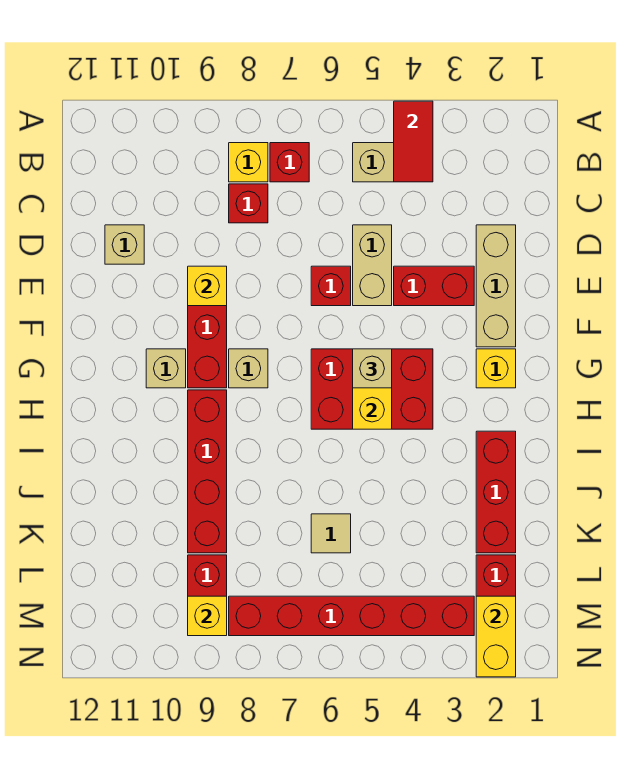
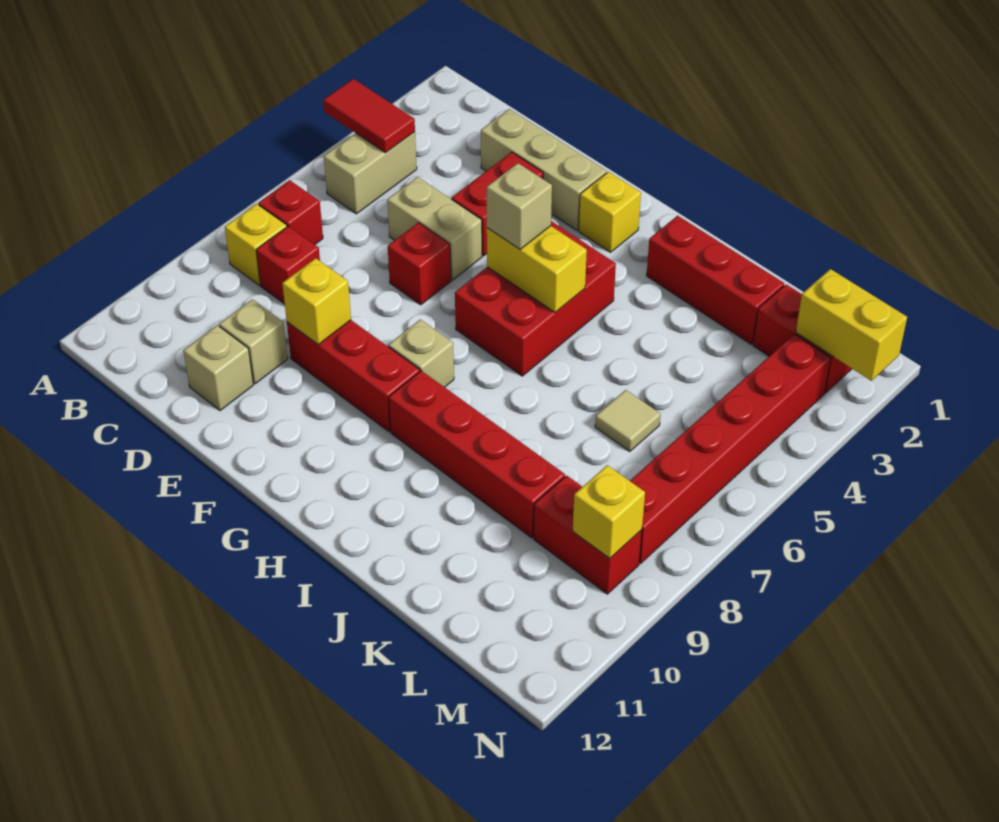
tan 1x1 brick [146,349,186,388] -> tan 1x1 brick moved to [219,299,288,384]

